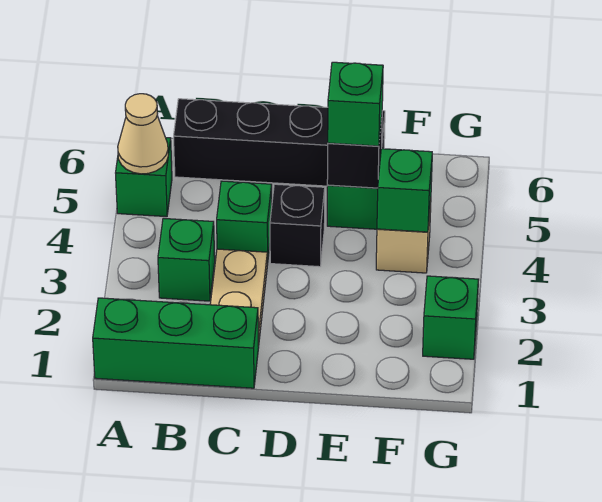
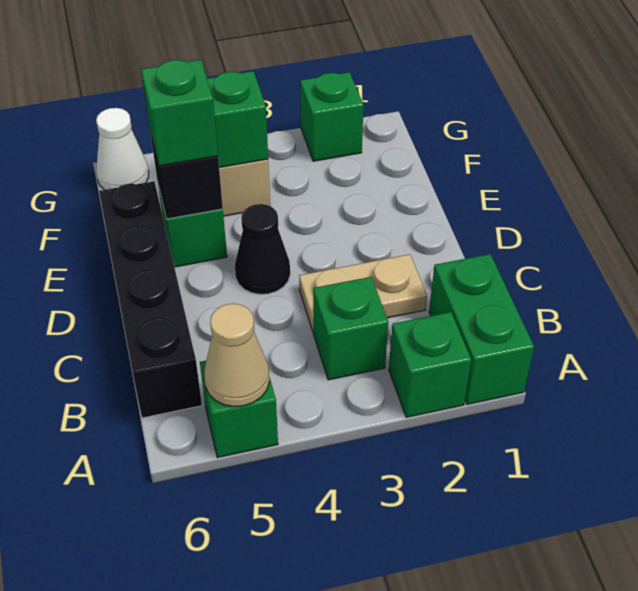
green 1x3 brick [93,298,259,388] -> green 1x2 brick [429,254,534,404]
green 1x1 brick [217,181,272,263] -> green 1x1 brick moved to [389,312,471,417]
black 1x1 brick [270,184,325,267] -> black 1x1 cone [235,204,290,294]
none -> white 1x1 cone [96,108,149,190]

